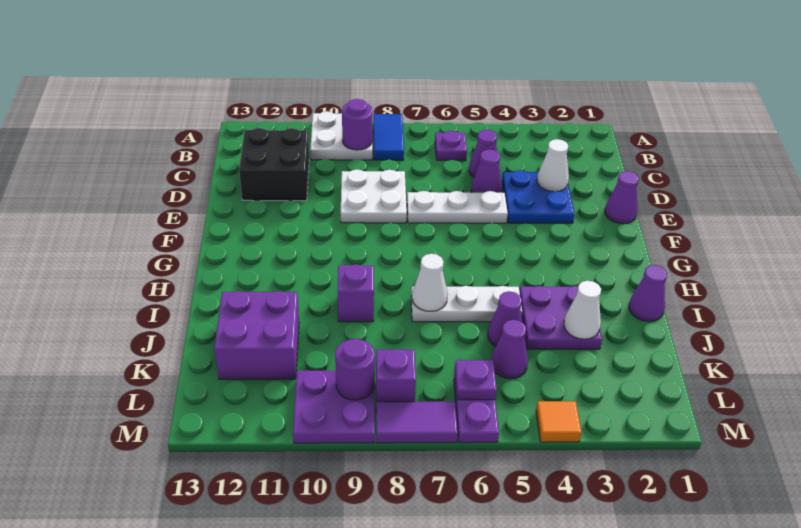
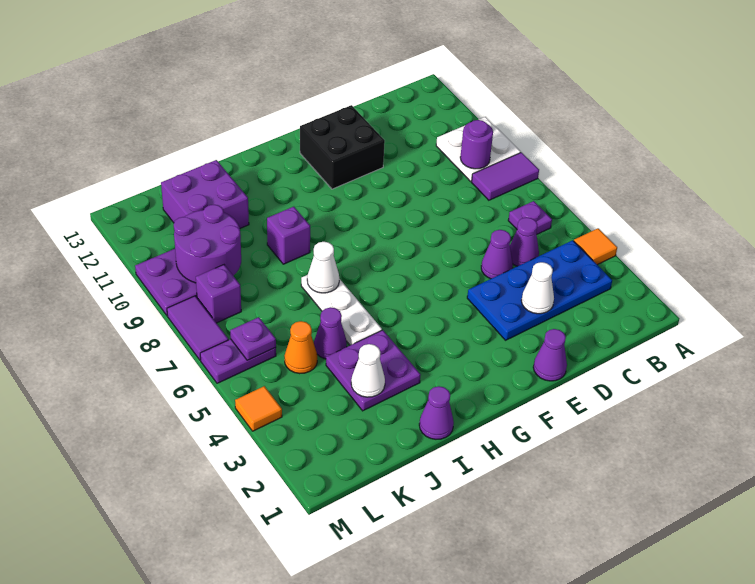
none -> orange 1x1 tile [574,228,617,265]
blue 1x2 tile [373,114,404,160] -> purple 1x2 tile [472,153,539,200]
black 2x2 brick [239,128,309,201] -> black 2x2 brick moved to [300,105,385,189]
blue 2x2 plate [502,170,575,223] -> blue 2x4 plate [467,240,612,340]
white 2x2 plate [341,170,407,223] -> none
white 1x3 plate [407,191,508,223] -> none
purple 1x1 cone [491,320,528,379] -> orange 1x1 cone [285,321,317,374]
purple 1x1 round brick [335,339,375,400] -> purple 2x2 round brick [174,205,241,283]

